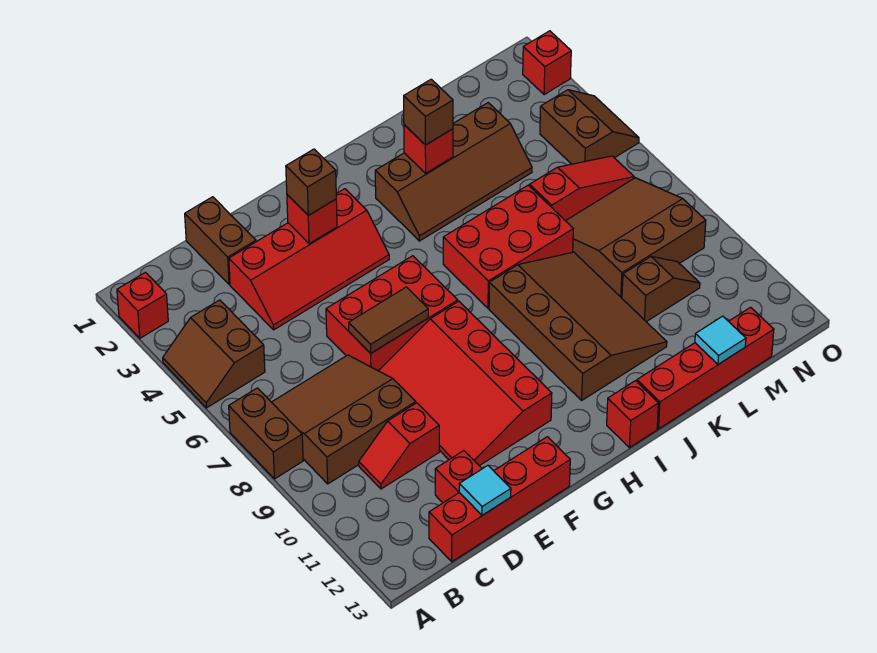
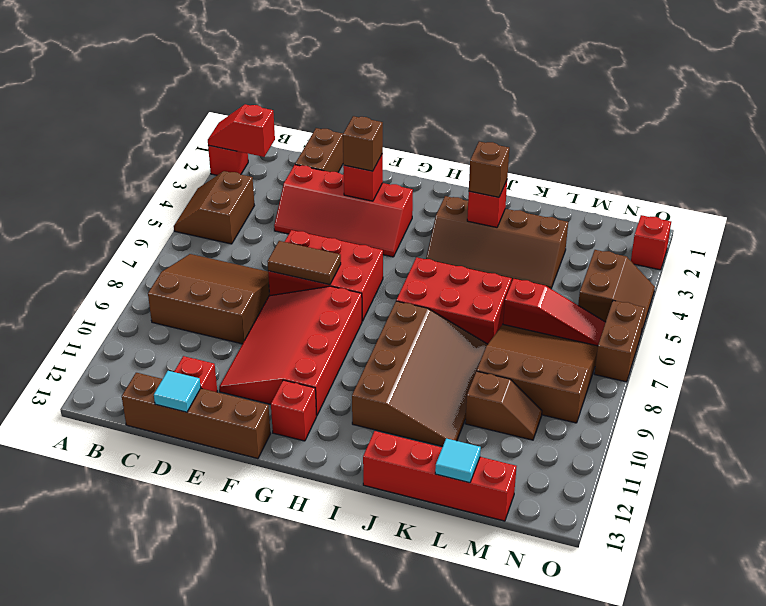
brown 1x2 brick [229,388,303,479] -> brown 1x2 brick moved to [594,300,645,382]
red 1x2 slope [359,403,439,489] -> red 1x2 slope moved to [208,104,275,157]
red 1x4 brick [429,437,570,562] -> brown 1x4 brick [122,373,271,459]
red 1x1 brick [607,381,659,448] -> red 1x1 brick moved to [271,380,317,441]

